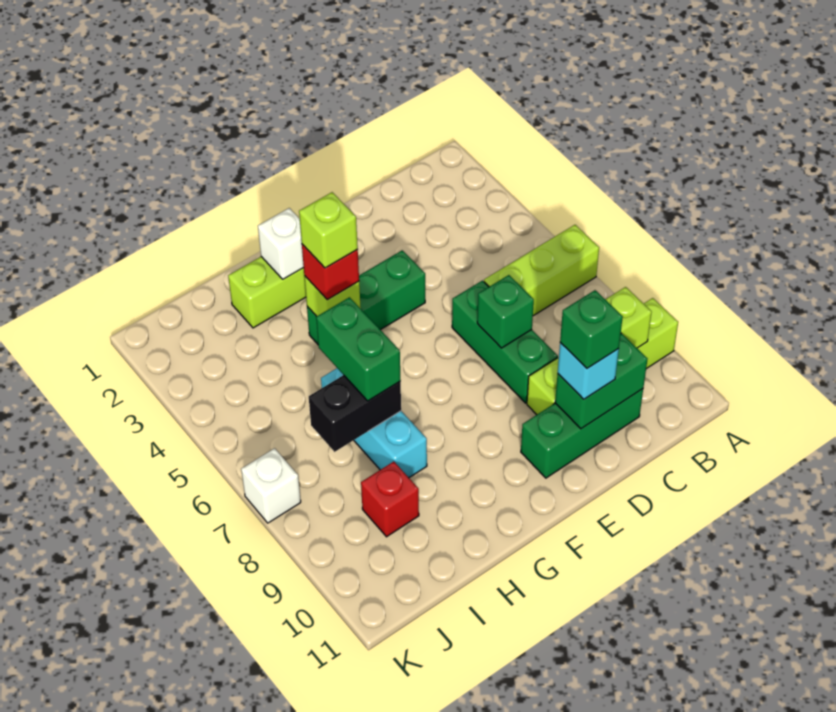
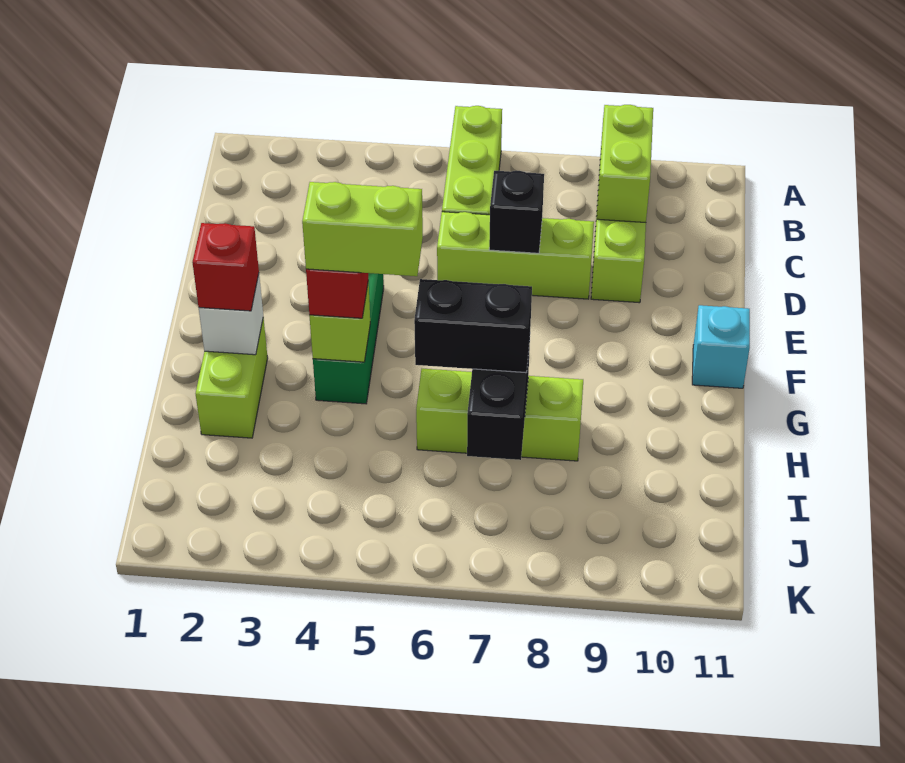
green 1x3 brick [521,389,643,478] -> none
green 1x2 brick [555,333,648,429] -> none
green 1x3 brick [452,281,558,403] -> lime 1x3 brick [437,212,594,299]
green 1x1 brick [477,275,534,348] -> black 1x1 brick [489,171,544,253]
cyan 1x1 brick [558,343,619,399] -> cyan 1x1 brick moved to [692,305,750,388]
green 1x1 brick [560,290,623,368] -> none
lime 1x1 brick [299,192,358,268] -> lime 1x2 brick [302,182,423,276]
cyan 1x3 brick [321,368,427,478] -> lime 1x3 brick [416,369,583,461]
green 1x2 brick [316,297,401,401] -> black 1x2 brick [414,279,532,373]
red 1x1 brick [361,462,419,537] -> red 1x1 brick moved to [192,223,259,311]
white 1x1 brick [241,448,301,523] -> none

